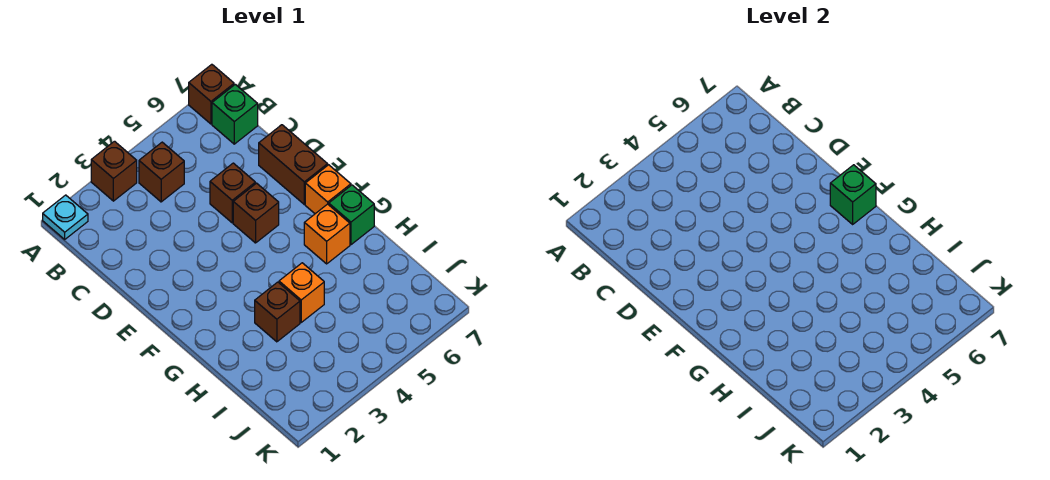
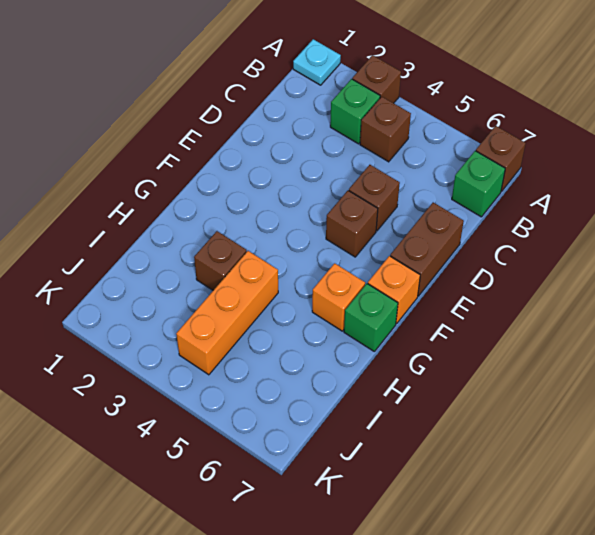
green 1x1 brick [830,165,876,224] -> green 1x1 brick moved to [330,79,380,144]
orange 1x1 brick [279,263,324,322] -> orange 1x3 brick [176,251,278,375]

